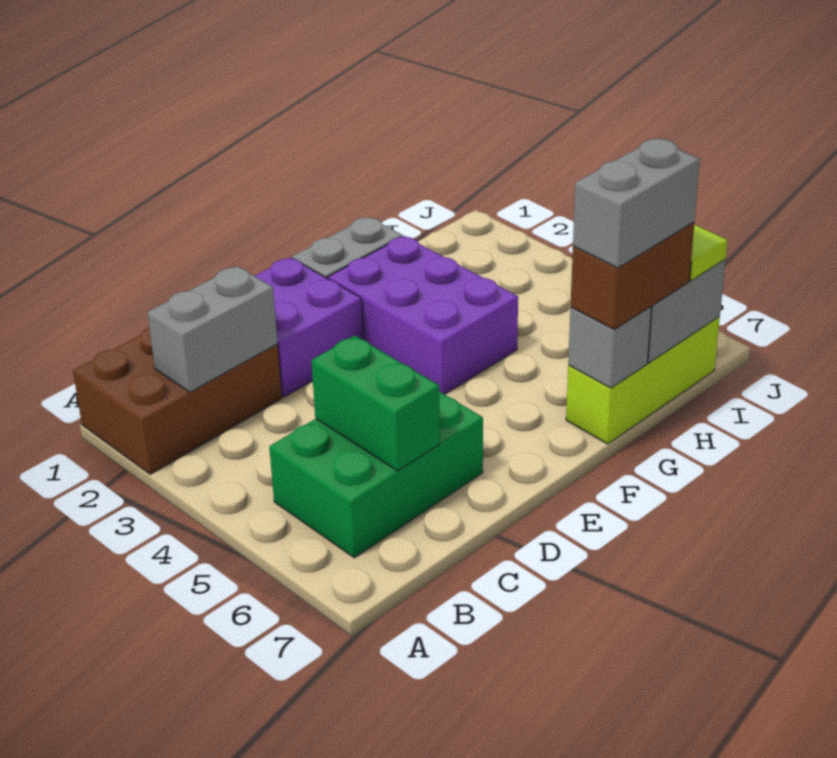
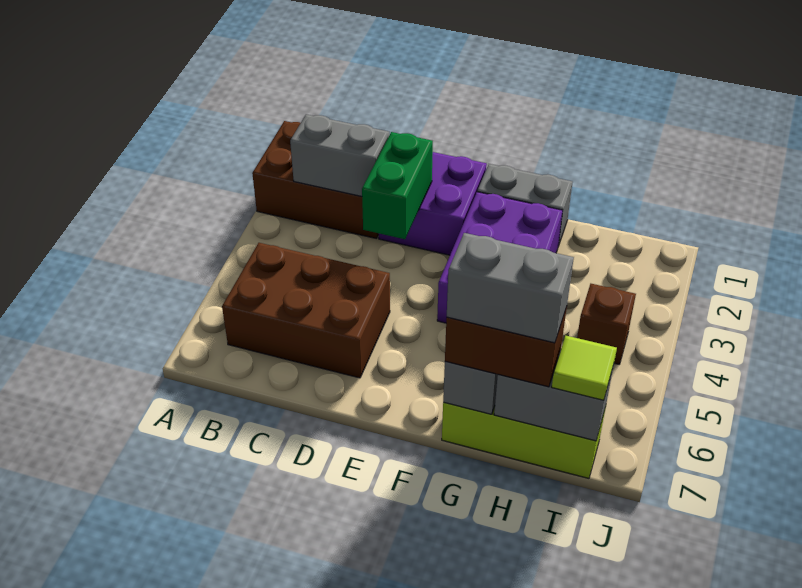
green 2x3 brick [269,391,483,558] -> brown 2x3 brick [222,243,390,378]
green 1x2 brick [311,336,440,471] -> green 1x2 brick moved to [362,132,433,239]
none -> brown 1x1 brick [577,284,636,364]

